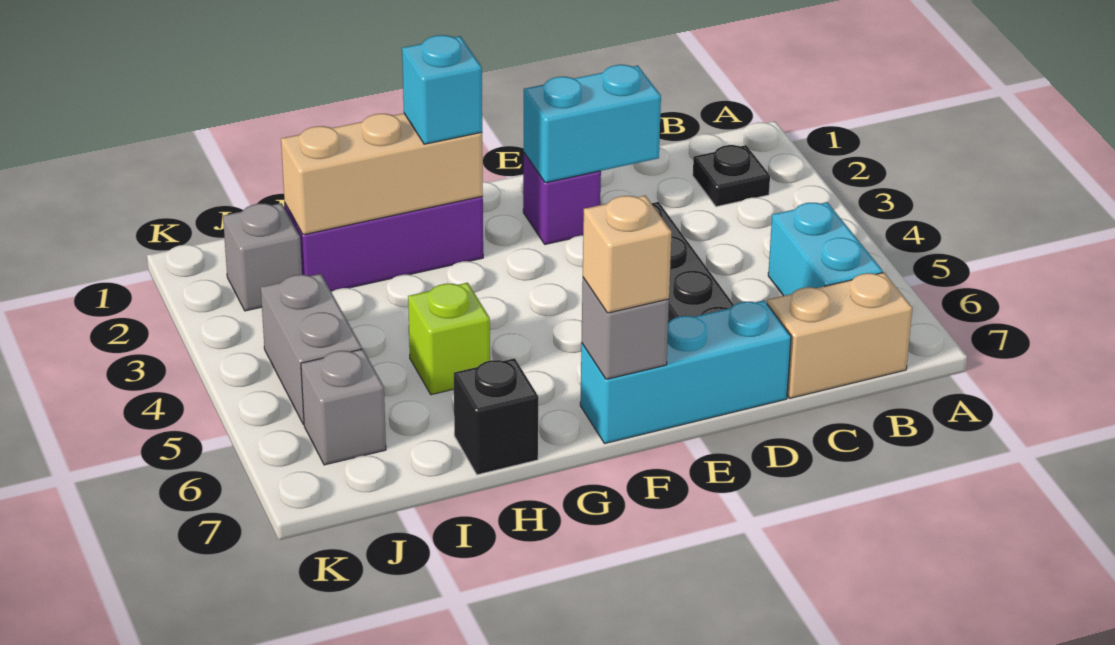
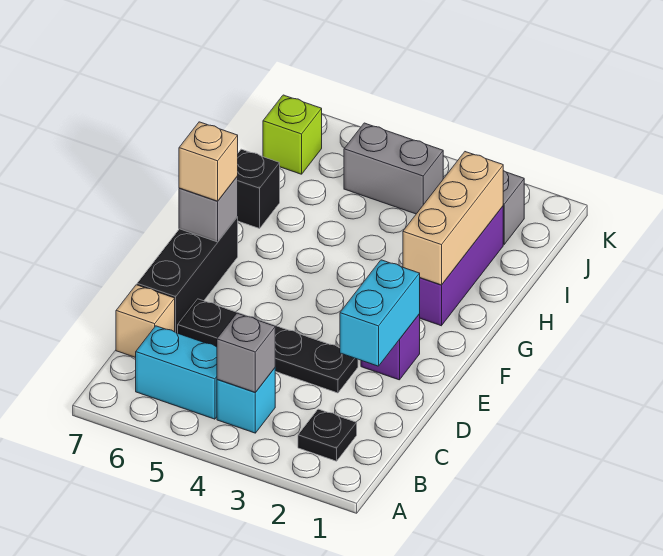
tan 1x2 brick [767,273,912,398] -> tan 1x1 brick [116,285,175,358]
cyan 1x3 brick [580,300,791,444] -> black 1x3 brick [137,217,238,333]
cyan 1x1 brick [402,35,482,144] -> cyan 1x1 brick moved to [217,368,275,433]
lime 1x1 brick [408,283,490,395] -> lime 1x1 brick moved to [263,95,322,174]
grey 1x1 brick [301,349,386,465] -> grey 1x1 brick moved to [217,313,275,392]

